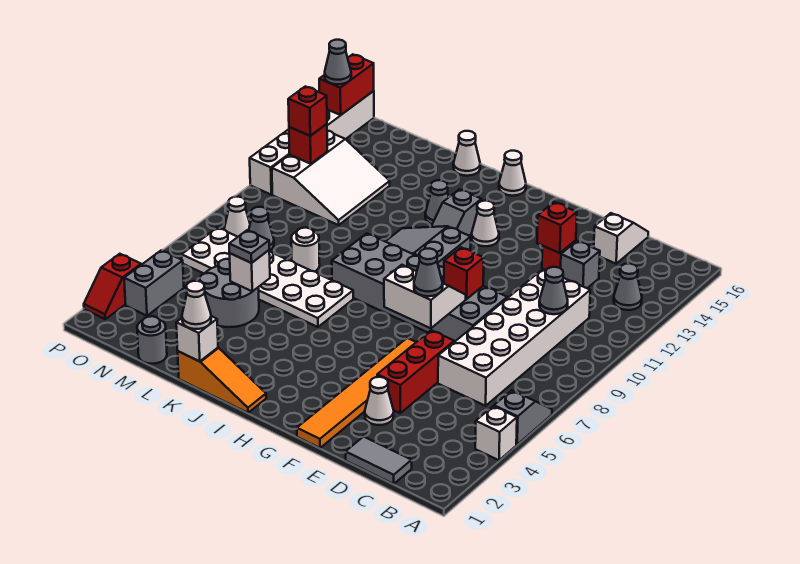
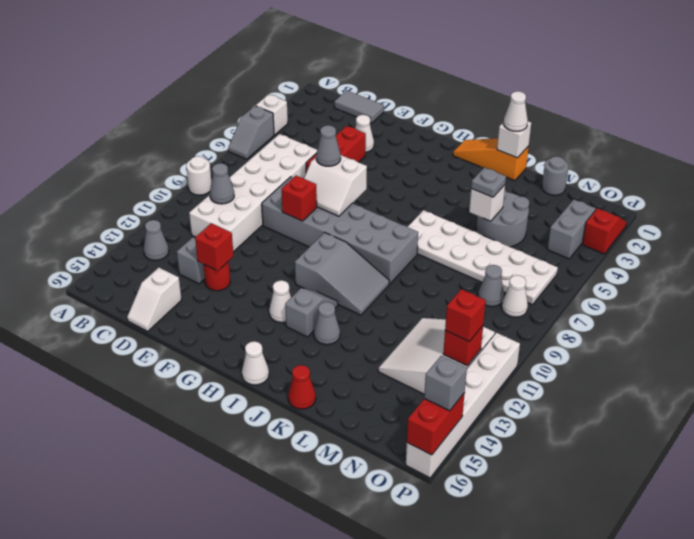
orange 1x6 tile [297,338,416,448] -> none
white 1x1 cone [453,131,480,176] -> red 1x1 cone [288,365,316,409]
white 1x1 round brick [291,228,320,272] -> white 1x1 round brick moved to [186,156,212,195]
grey 1x1 cone [325,40,351,84] -> grey 1x1 brick [424,356,467,411]

